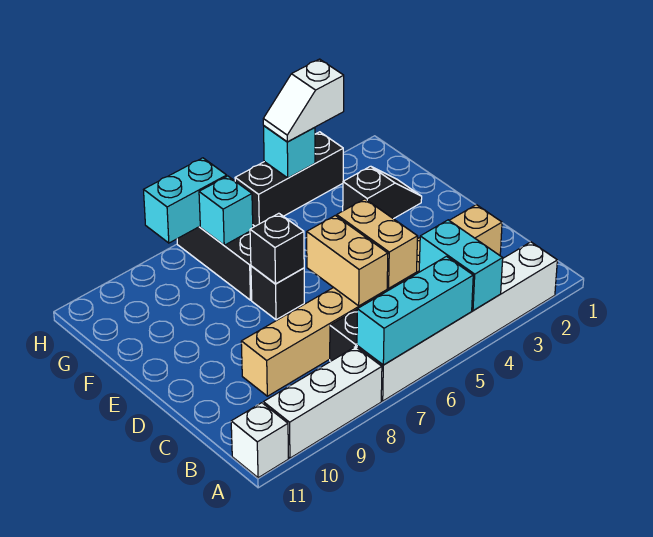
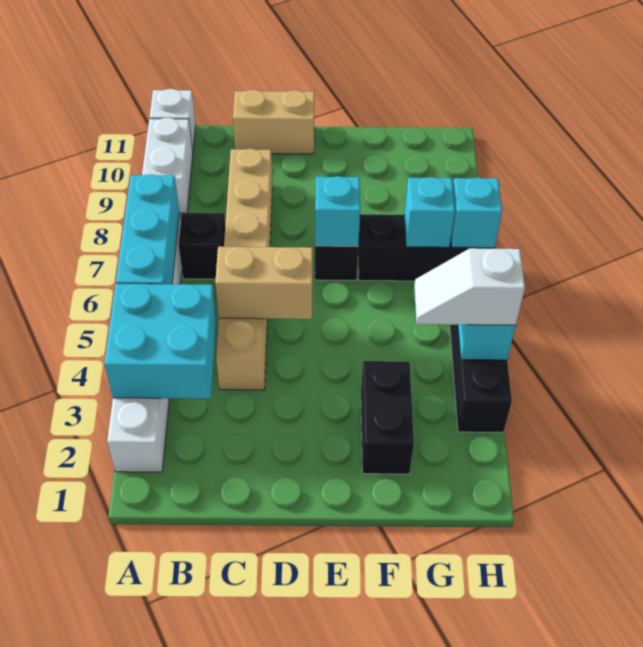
cyan 1x2 brick [419,220,503,310] -> cyan 2x2 brick [105,284,216,399]
white 1x3 brick [263,347,382,458] -> white 1x2 brick [142,118,193,213]
tan 1x8 brick [241,205,502,396] -> tan 1x6 brick [216,148,272,390]
tan 1x2 brick [307,216,388,306] -> tan 1x2 brick moved to [233,90,314,154]
black 1x1 brick [250,213,304,284] -> cyan 1x1 brick [315,176,360,246]
black 1x2 slope [343,166,422,219] -> black 1x2 brick [361,361,414,474]
white 1x2 slope [263,59,344,142] -> white 1x2 slope turned to [414,248,525,325]
cyan 1x2 brick [144,158,227,243] -> cyan 1x1 brick [451,178,502,248]

